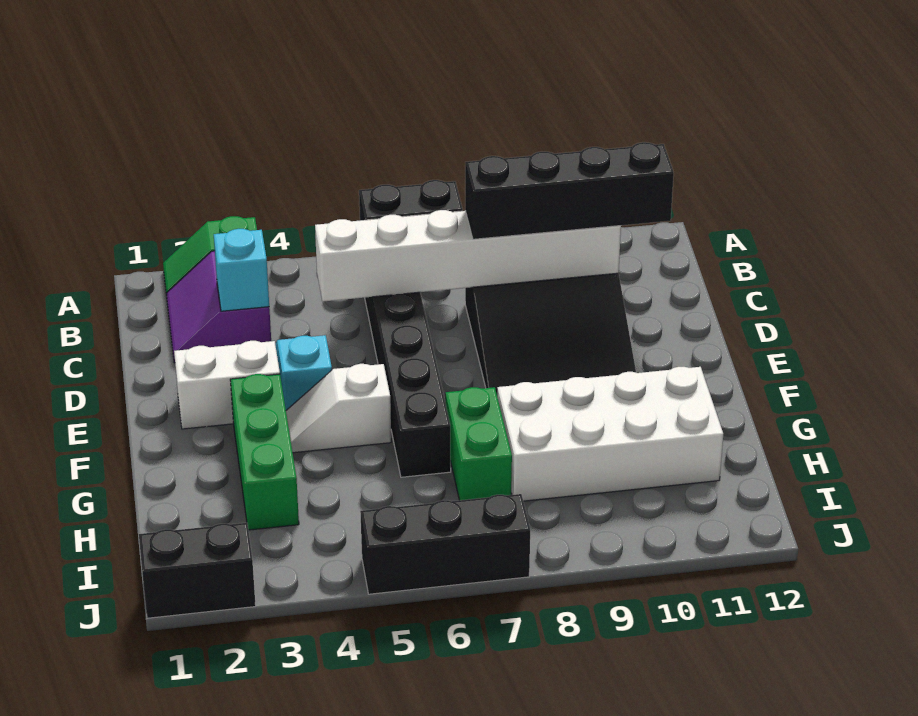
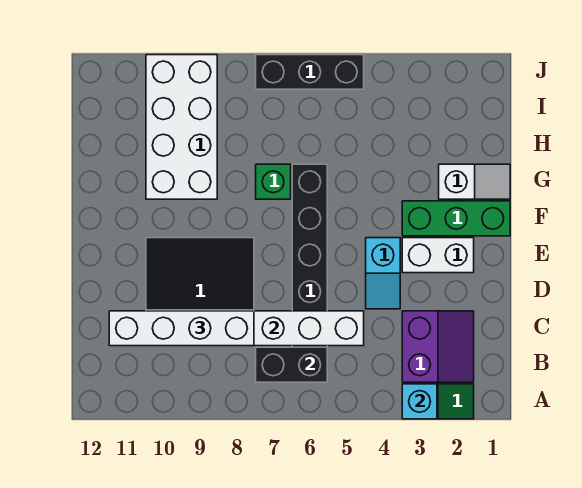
cyan 1x1 brick [214,229,269,311] -> cyan 1x1 brick moved to [402,384,437,419]
black 1x4 brick [465,142,674,239] -> white 1x4 brick [109,311,254,346]
green 1x3 brick [230,374,299,530] -> green 1x3 brick turned to [402,201,510,236]
white 1x2 slope [286,364,391,453] -> white 1x2 slope moved to [439,164,510,199]
green 1x2 brick [445,387,512,500] -> green 1x1 brick [256,164,291,199]
white 2x4 brick [497,367,723,501] -> white 2x4 brick turned to [146,55,217,199]
black 1x2 brick [139,523,256,618] -> none

